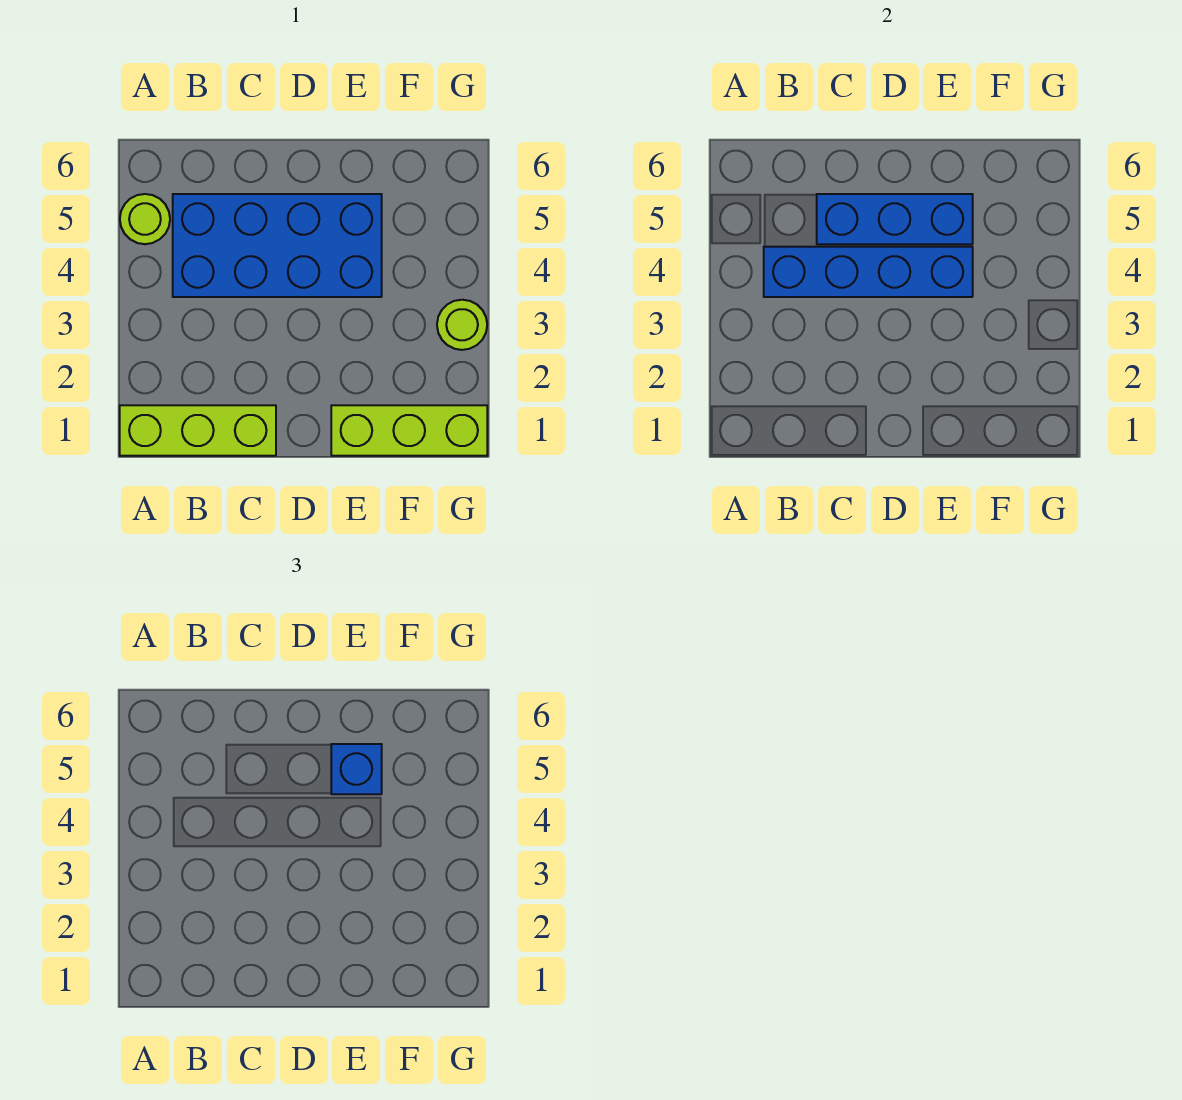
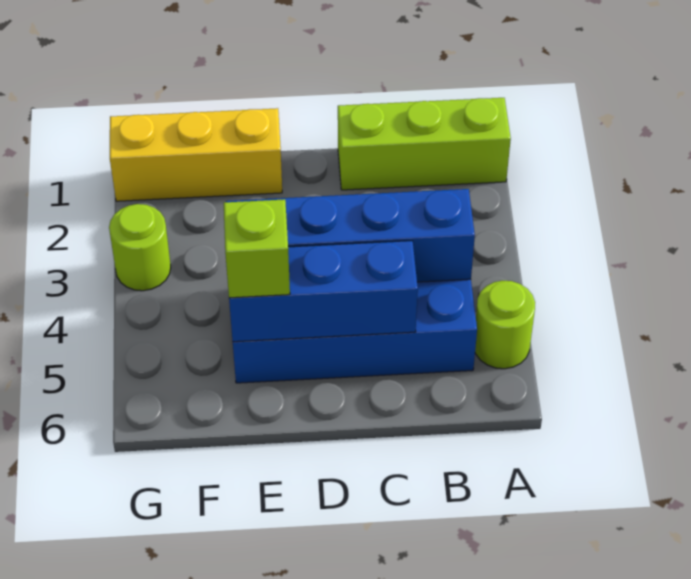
lime 1x3 brick [331,405,487,456] -> yellow 1x3 brick [110,108,282,201]
blue 1x1 brick [331,744,382,794] -> lime 1x1 brick [224,199,290,298]

